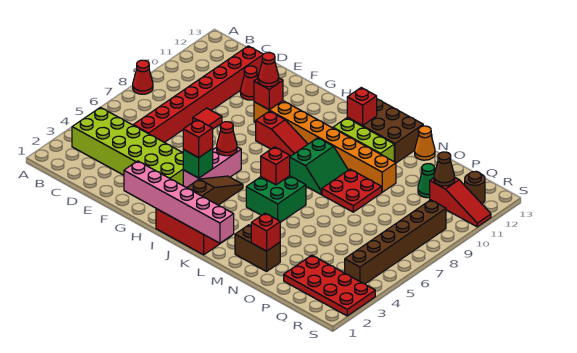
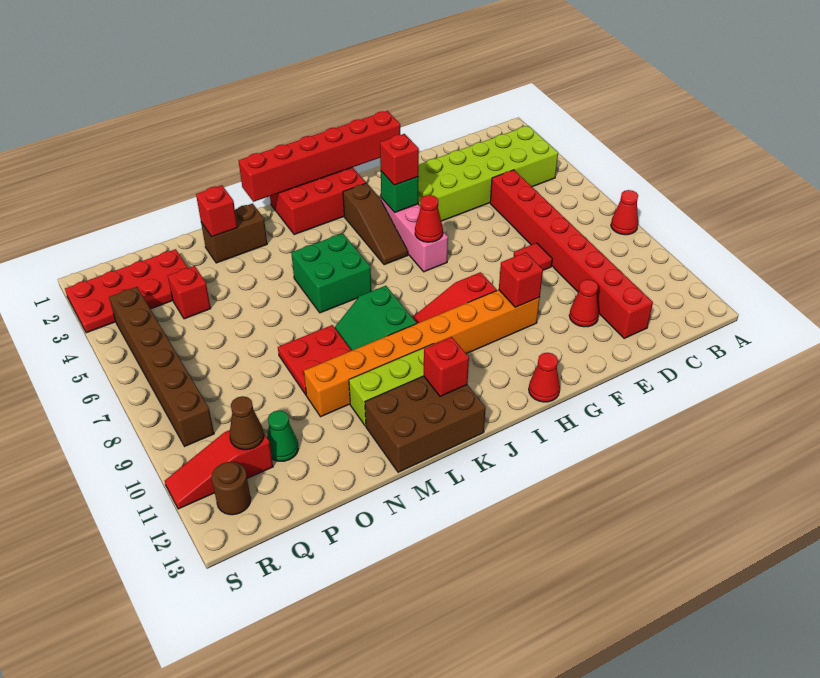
pink 1x6 brick [124,161,234,243] -> red 1x6 brick [239,111,400,202]
red 1x1 cone [258,53,279,87] -> red 1x1 cone moved to [529,353,560,402]
red 1x1 brick [261,147,290,185] -> red 1x1 brick moved to [168,266,211,319]
orange 1x1 cone [415,126,435,160] -> none

